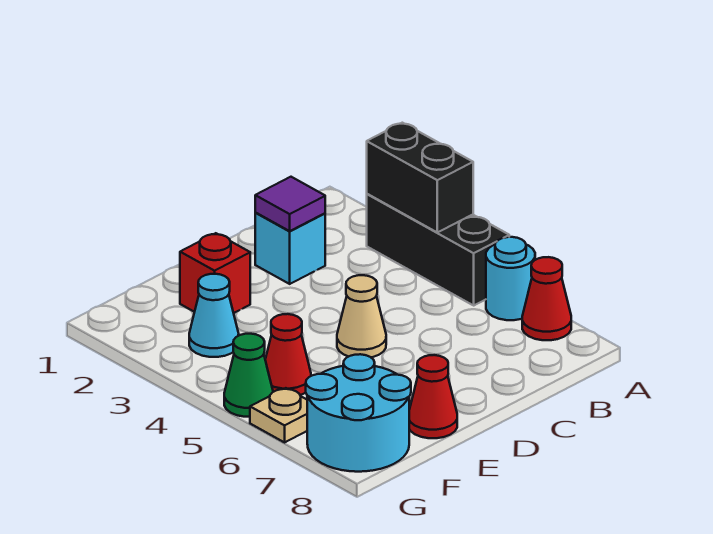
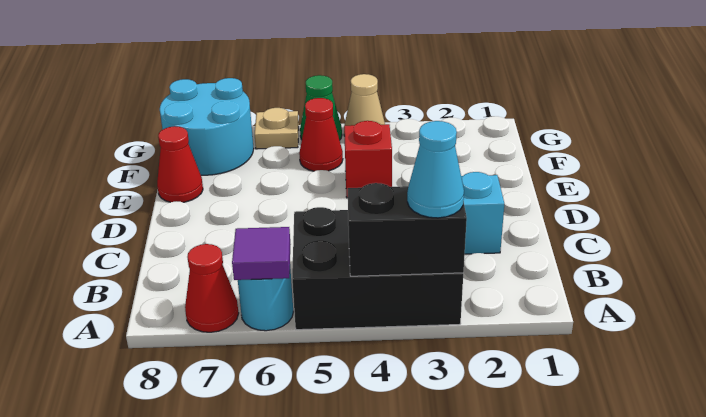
black 1x3 brick [367,194,509,305] -> black 2x3 brick [292,207,463,330]
purple 1x1 tile [255,177,325,231] -> purple 1x1 tile moved to [232,227,291,280]
tan 1x1 cone [337,275,386,357] -> tan 1x1 cone moved to [344,74,385,136]
red 1x1 brick [180,233,250,313] -> red 1x1 brick moved to [344,121,392,198]
cyan 1x1 cone [189,274,239,357] -> cyan 1x1 cone moved to [407,121,464,218]

